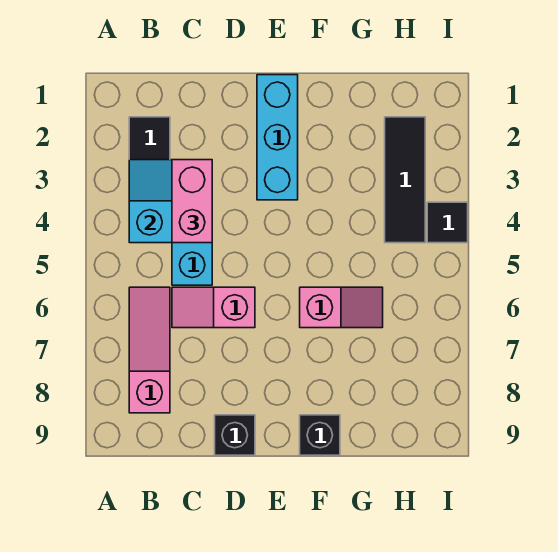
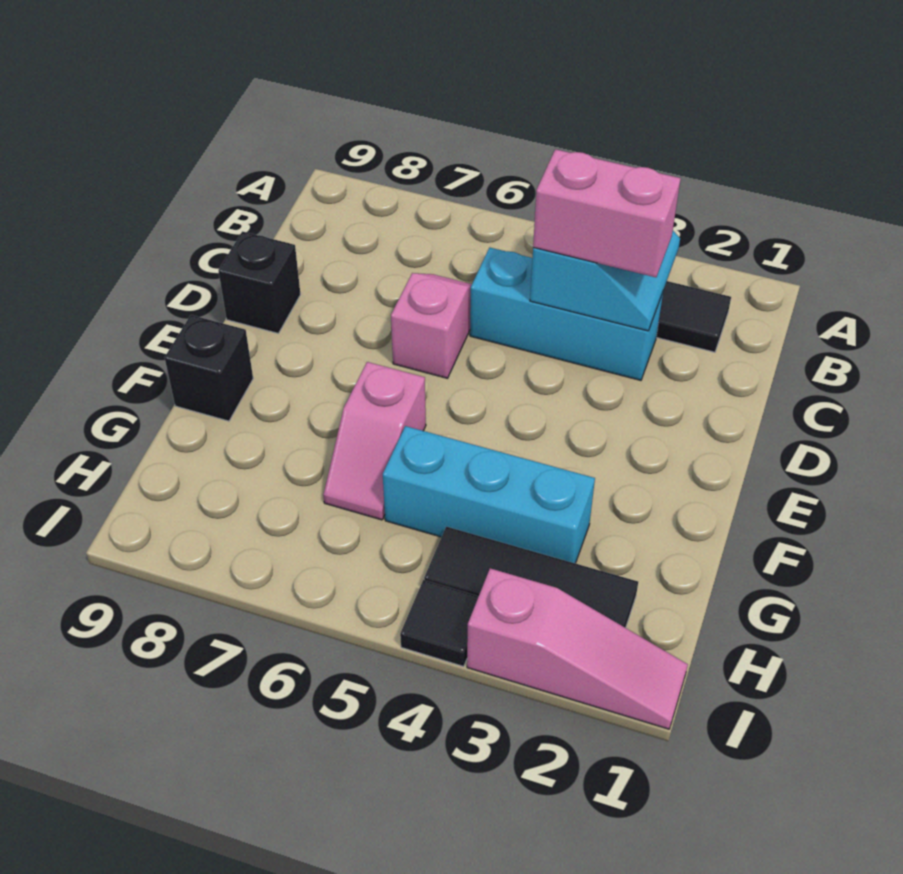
pink 1x3 slope [129,287,170,413] -> pink 1x3 slope moved to [467,568,688,729]
cyan 1x3 brick [257,75,298,200] -> cyan 1x3 brick moved to [383,426,595,563]

